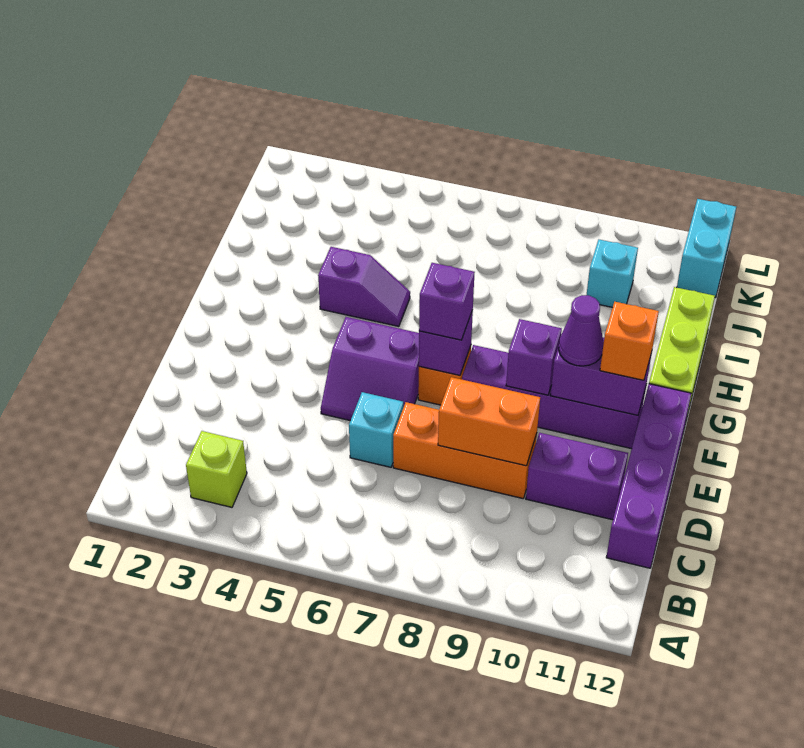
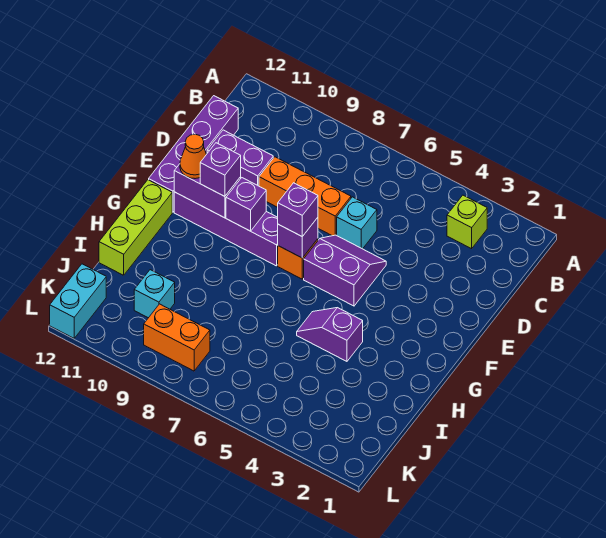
orange 1x2 brick [438,377,540,466] -> orange 1x2 brick moved to [144,304,210,371]
purple 1x1 cone [559,295,604,366] -> purple 1x1 brick [200,143,241,196]
orange 1x1 brick [600,302,659,380] -> orange 1x1 cone [180,134,206,179]

